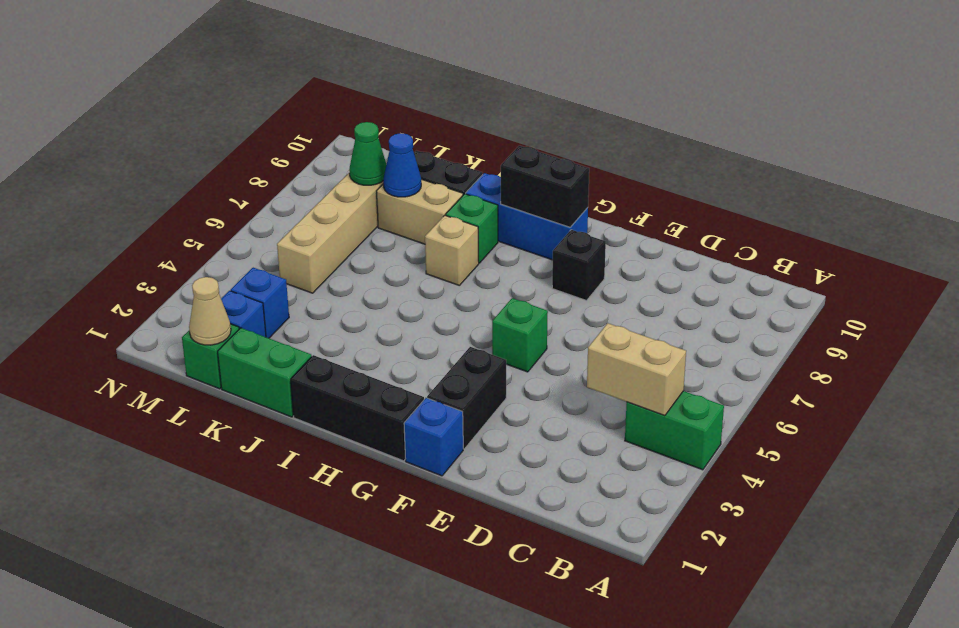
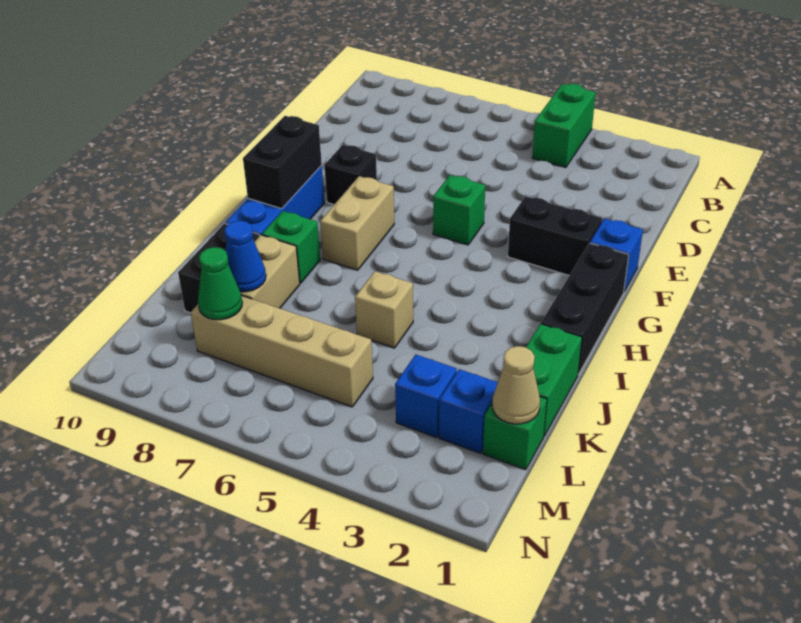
tan 1x2 brick [587,323,686,416] -> tan 1x2 brick moved to [320,176,394,270]
tan 1x1 brick [425,215,479,285] -> tan 1x1 brick moved to [355,271,413,348]

